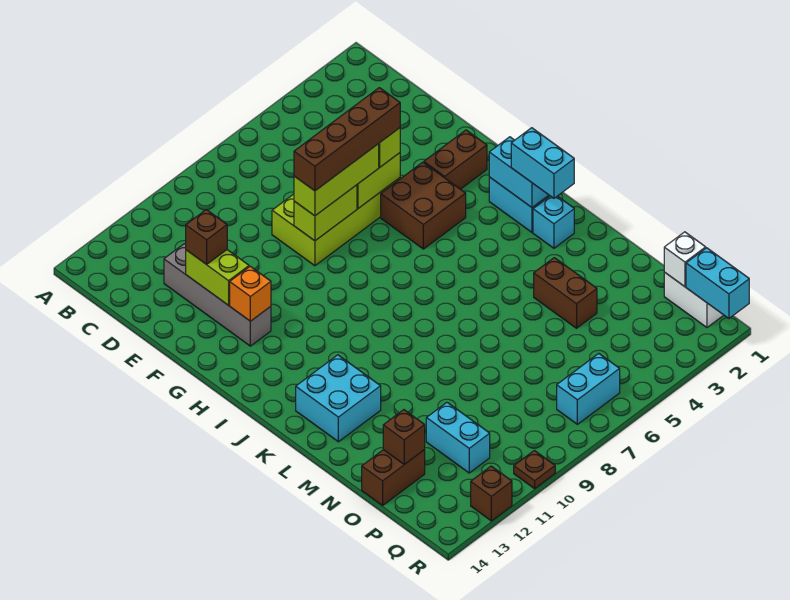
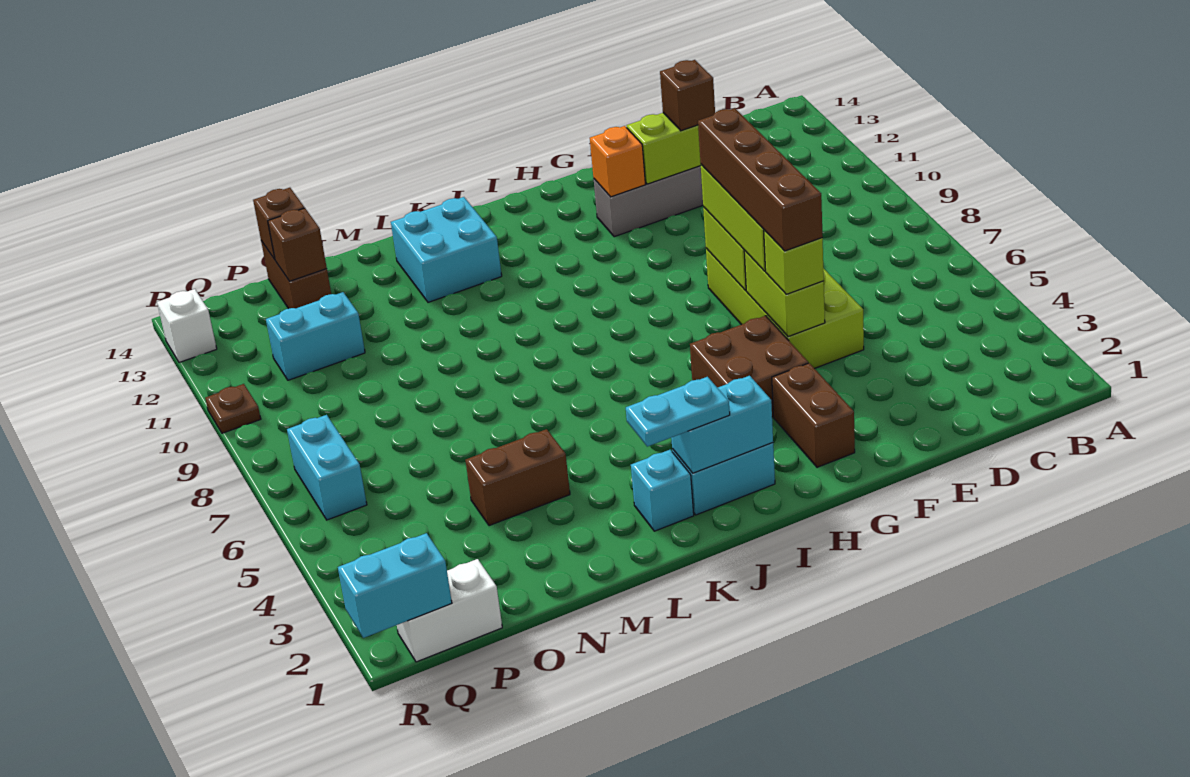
cyan 1x2 brick [511,128,574,198] -> cyan 1x2 plate [626,377,730,446]
white 1x1 brick [664,232,706,287] -> white 1x1 brick moved to [157,289,217,362]
brown 1x1 brick [471,466,512,521] -> brown 1x1 brick moved to [253,188,304,259]

